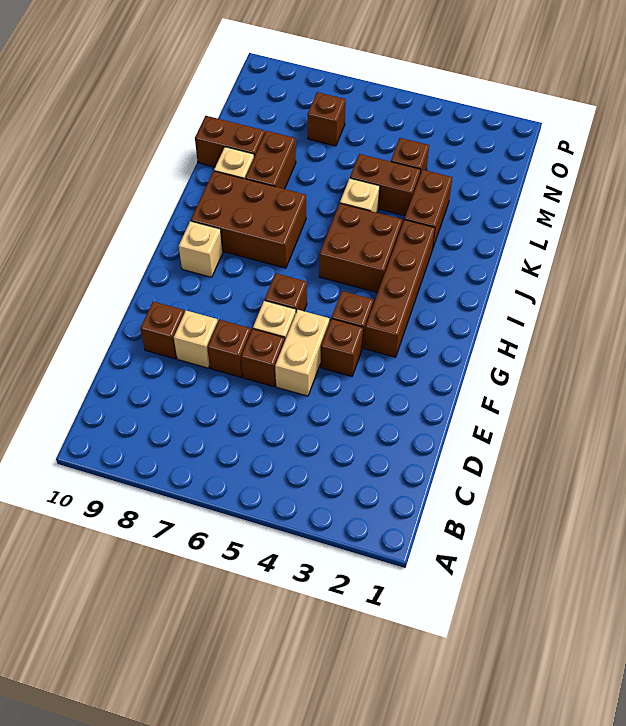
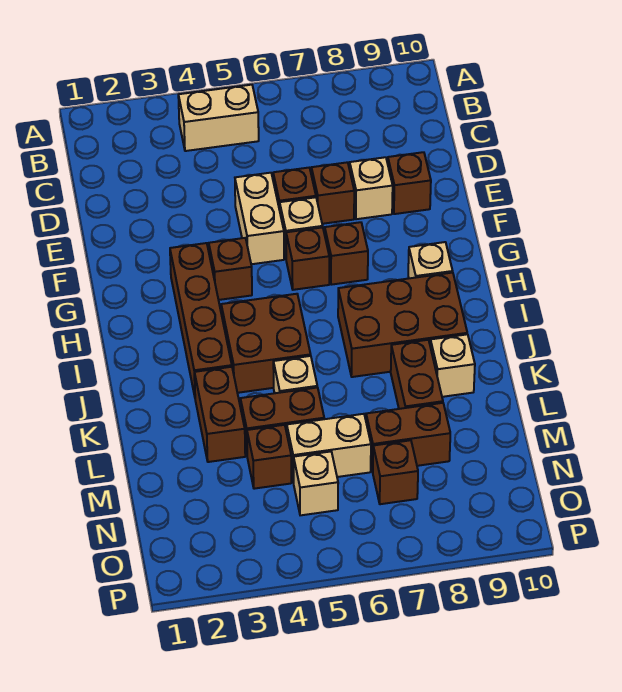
none -> tan 1x2 brick [178,85,259,151]
brown 1x1 brick [321,319,363,376] -> brown 1x1 brick moved to [325,222,368,285]
brown 1x2 brick [195,116,265,167] -> brown 1x2 brick moved to [366,403,450,472]
none -> tan 1x2 brick [287,414,371,483]
none -> tan 1x1 brick [294,452,338,515]

